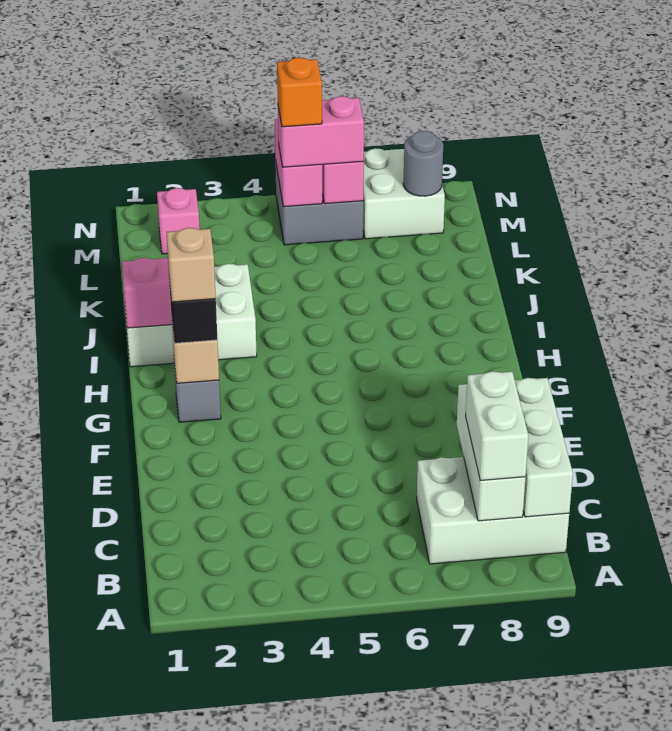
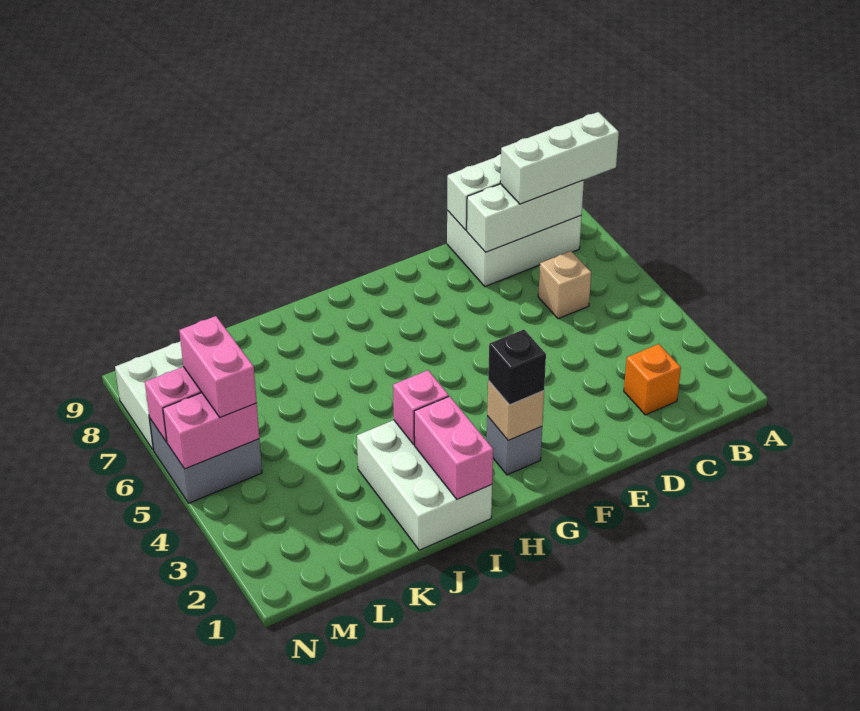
white 2x3 brick [417,457,569,564] -> white 2x3 brick turned to [447,211,582,286]
white 1x2 brick [466,371,528,480] -> white 1x3 brick [500,112,619,204]
tan 1x1 brick [167,228,216,302] -> tan 1x1 brick moved to [538,251,591,319]
pink 1x1 brick [157,188,200,254] -> pink 1x1 brick moved to [393,370,449,444]
orange 1x1 brick [277,58,322,127] -> orange 1x1 brick moved to [624,344,681,415]
grey 1x1 round brick [403,131,443,196] -> none

